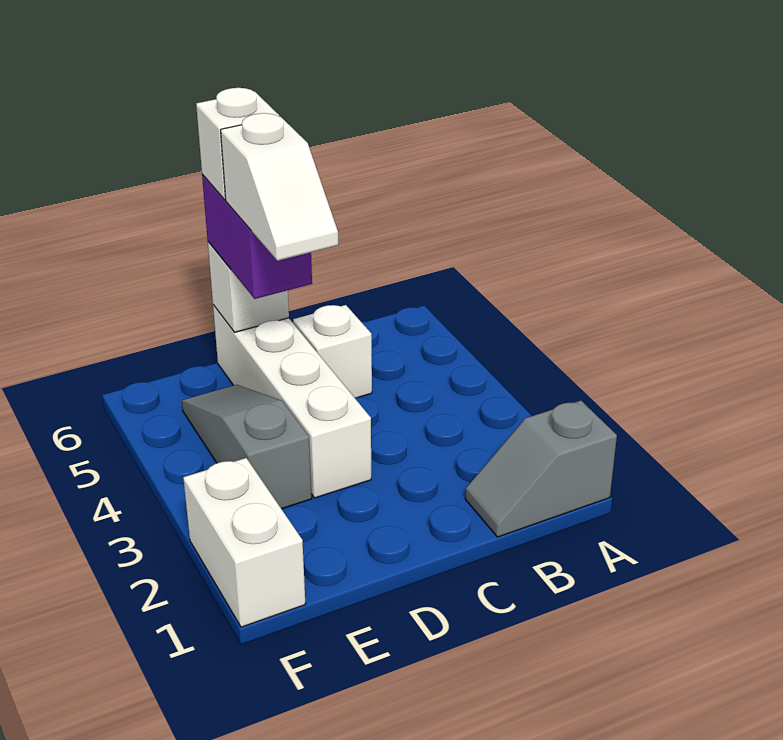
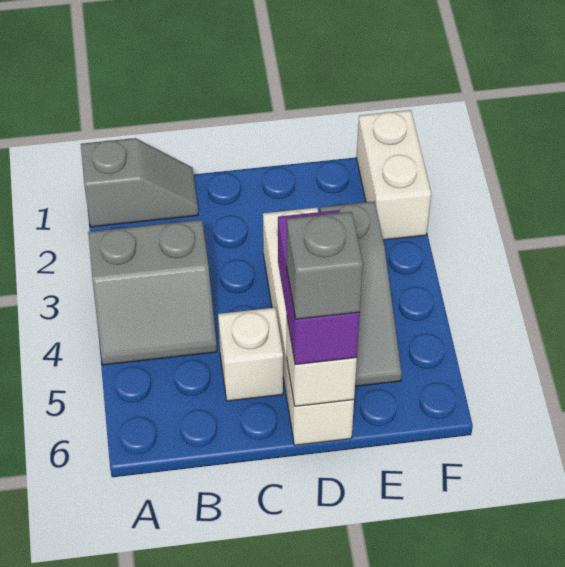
none -> grey 2x2 slope [88,220,217,365]
white 1x2 slope [221,113,338,261] -> none
white 1x1 brick [196,88,279,200] -> grey 1x1 brick [287,212,363,319]

